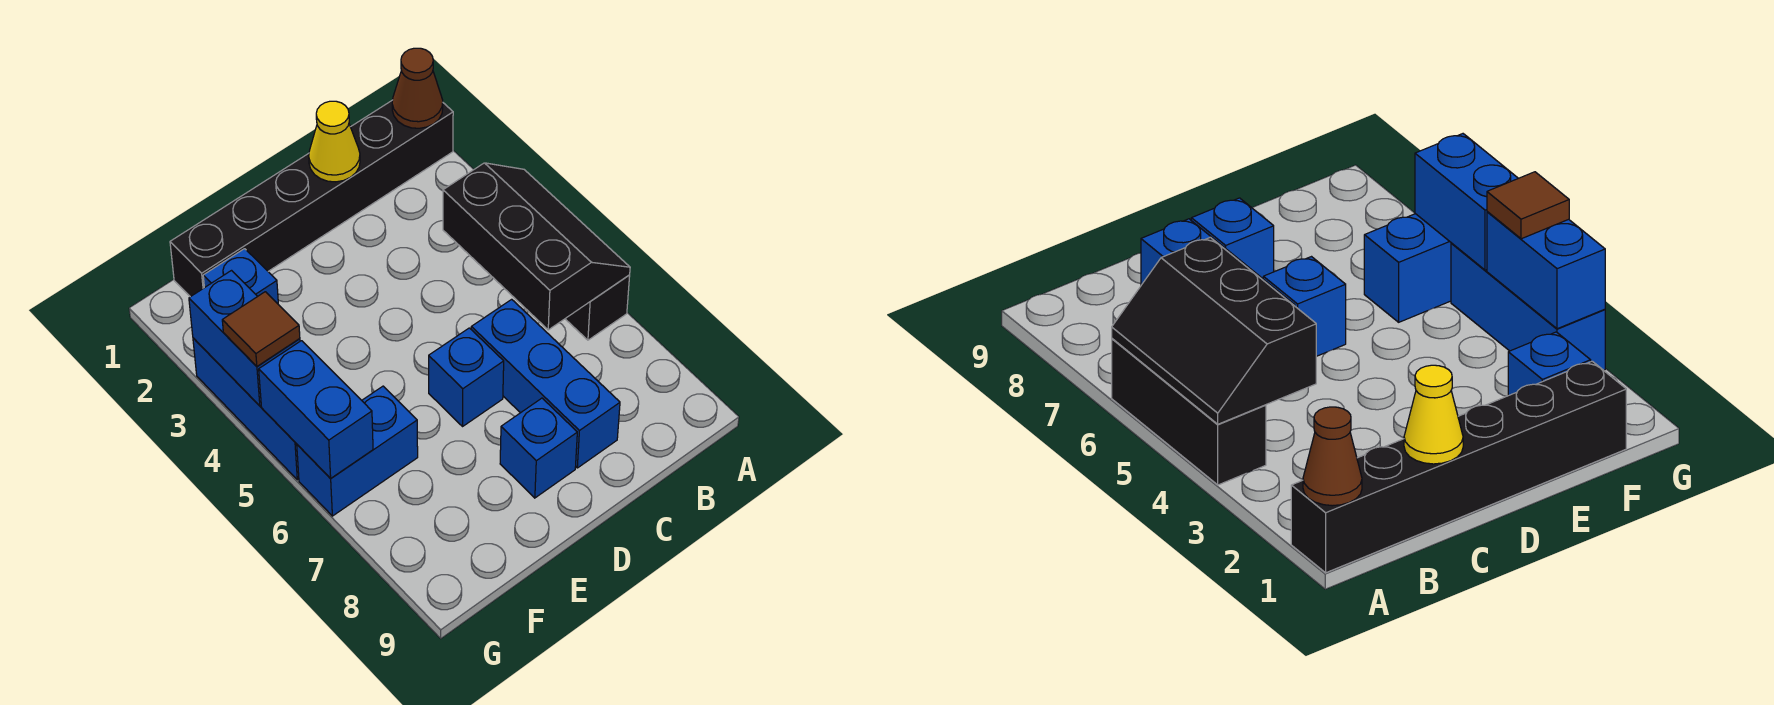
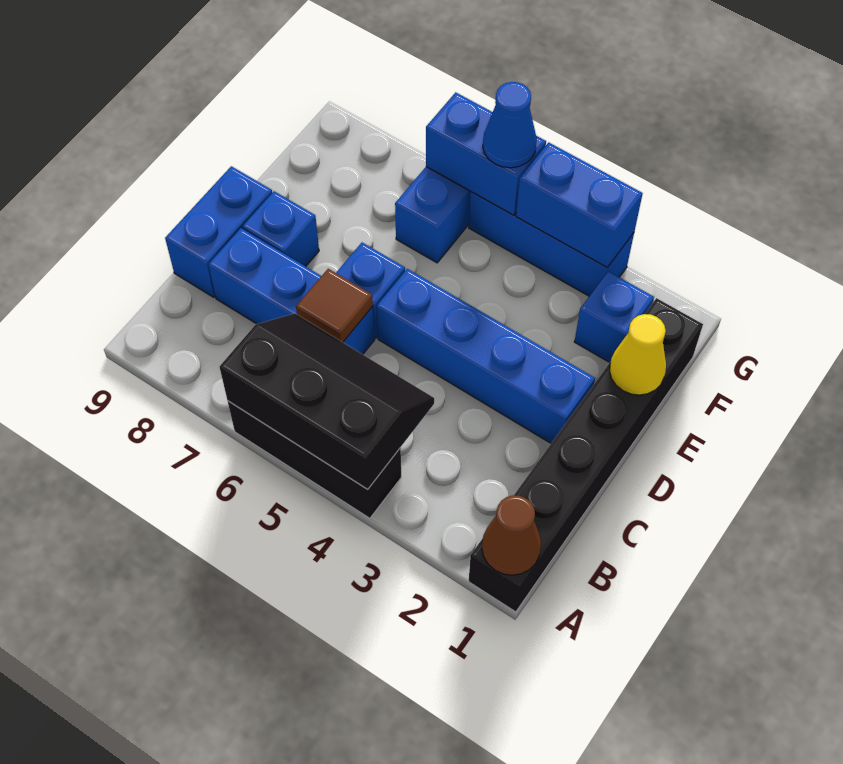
black 2x3 slope [443,163,630,330] -> black 2x3 slope turned to [220,313,434,489]
yellow 1x1 cone [309,101,360,182] -> yellow 1x1 cone moved to [610,314,666,395]
none -> blue 1x2 brick [165,166,272,297]
none -> blue 1x4 brick [377,269,595,443]
brown 1x1 tile [222,292,300,366] -> brown 1x1 tile moved to [296,269,373,342]
none -> blue 1x1 cone [483,82,537,168]

